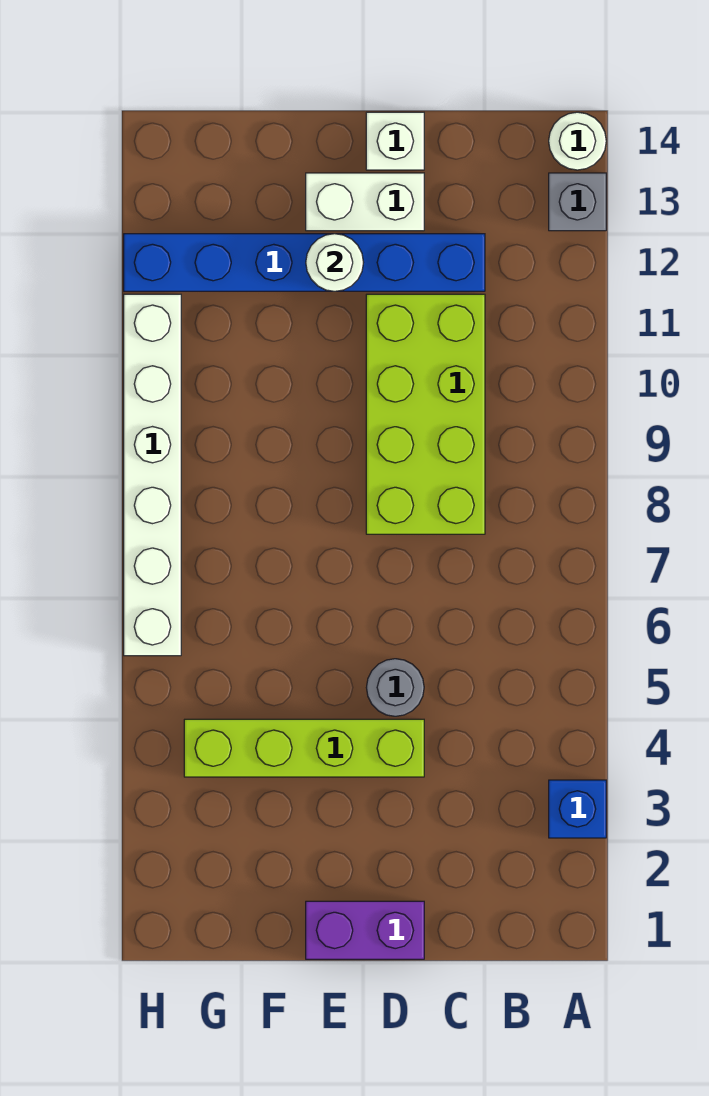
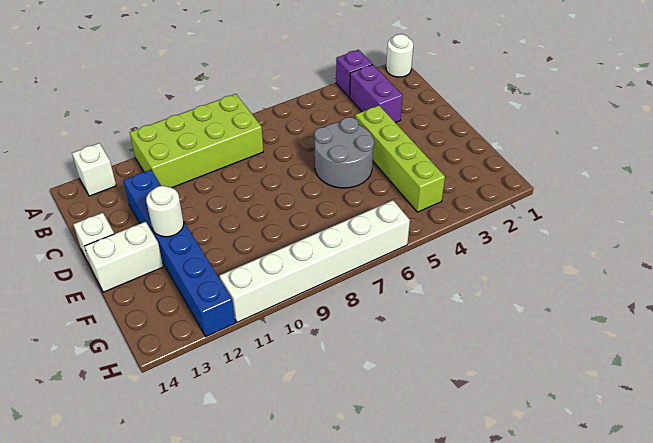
blue 1x1 brick [549,780,606,838] -> purple 1x1 brick [336,50,372,97]
grey 1x1 brick [549,173,606,231] -> white 1x1 brick [72,143,116,196]
white 1x1 round brick [549,112,606,170] -> white 1x1 round brick moved to [386,34,413,77]
lime 2x4 brick [366,294,485,534] -> lime 2x4 brick moved to [130,94,263,188]
purple 1x2 brick [306,901,424,959] -> purple 1x2 brick moved to [350,64,403,123]
grey 1x1 round brick [366,659,424,716] -> grey 2x2 round brick [314,117,374,188]
white 1x2 brick [306,173,424,231] -> white 1x2 brick turned to [85,222,163,292]

